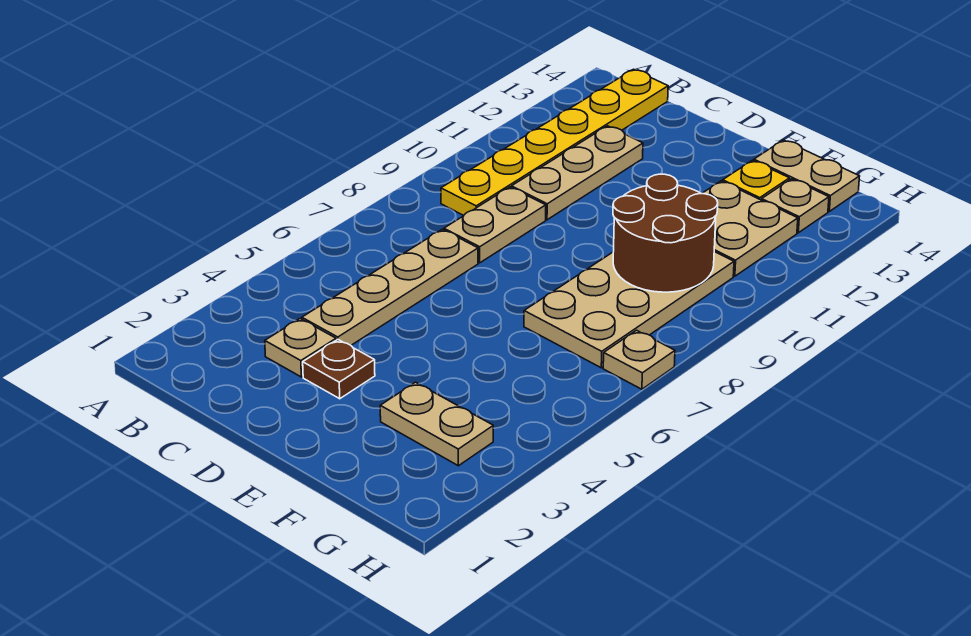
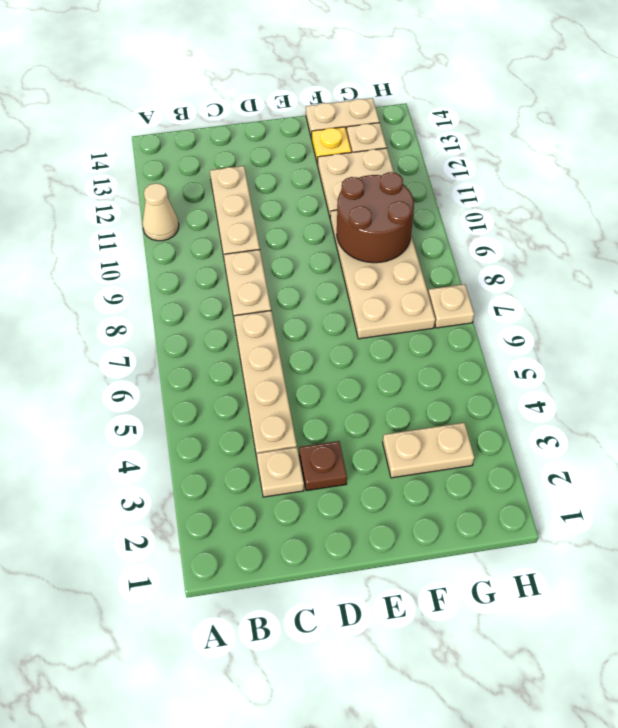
none -> tan 1x1 cone [143,183,179,241]
yellow 1x6 plate [441,69,668,215] -> none

